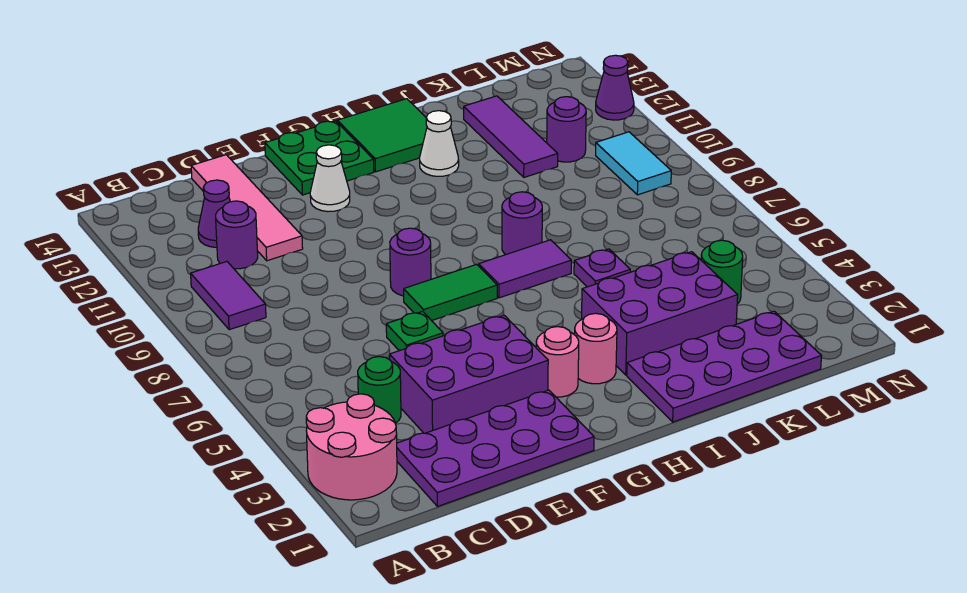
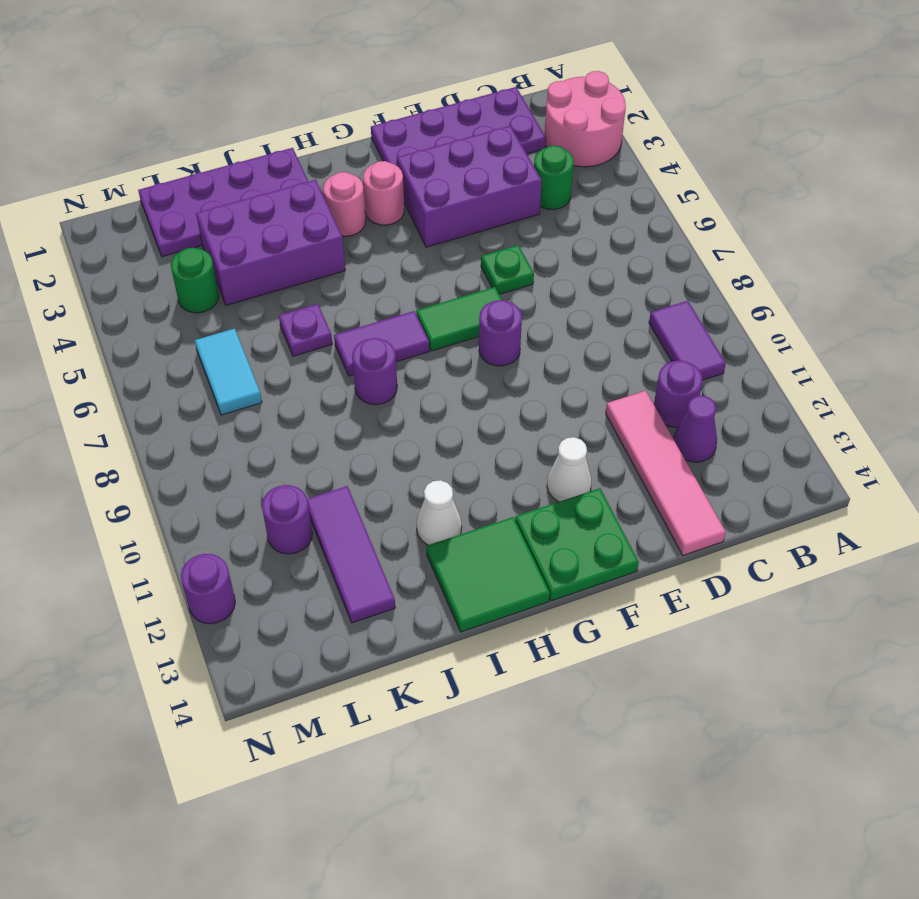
cyan 1x2 tile [596,132,671,195] -> cyan 1x2 tile moved to [195,328,262,415]
purple 1x1 cone [596,55,634,120] -> purple 1x1 round brick [181,554,235,624]

